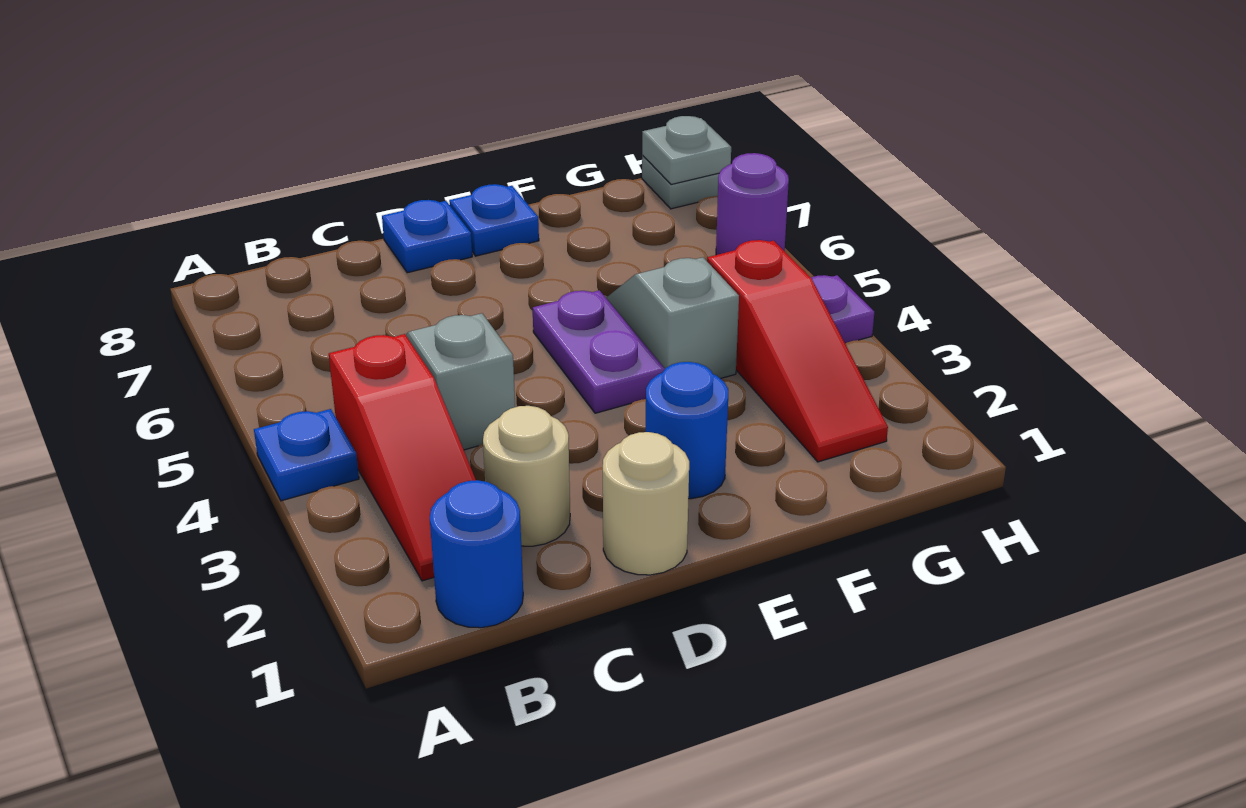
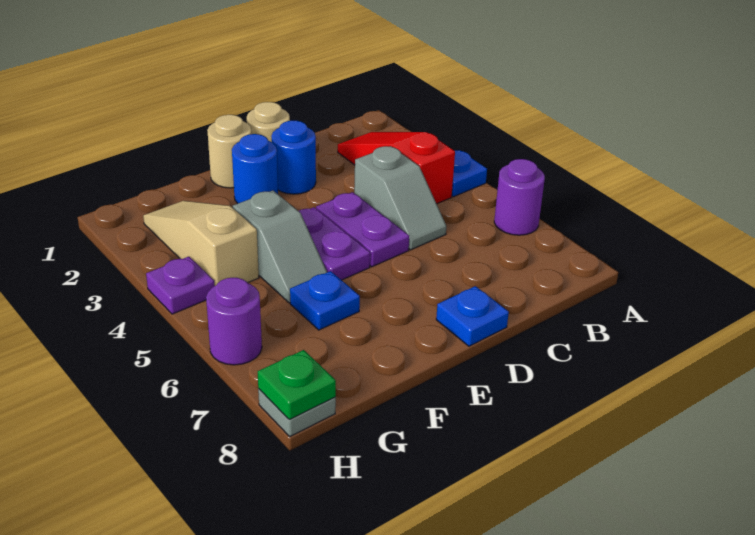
none -> purple 1x1 round brick [494,159,545,235]
blue 1x1 round brick [430,480,523,628] -> blue 1x1 round brick moved to [272,121,316,194]
tan 1x1 round brick [483,406,570,546] -> tan 1x1 round brick moved to [207,115,252,188]
none -> purple 1x2 plate [316,192,409,267]
blue 1x1 plate [449,184,539,256] -> blue 1x1 plate moved to [290,271,360,330]
red 1x3 slope [707,240,888,462] -> tan 1x3 slope [143,201,259,286]
grey 1x1 plate [642,116,731,185] -> green 1x1 plate [258,350,336,420]

